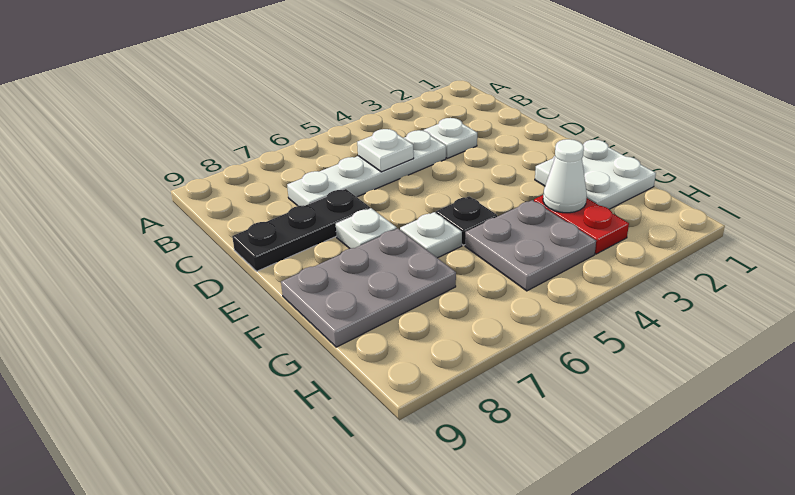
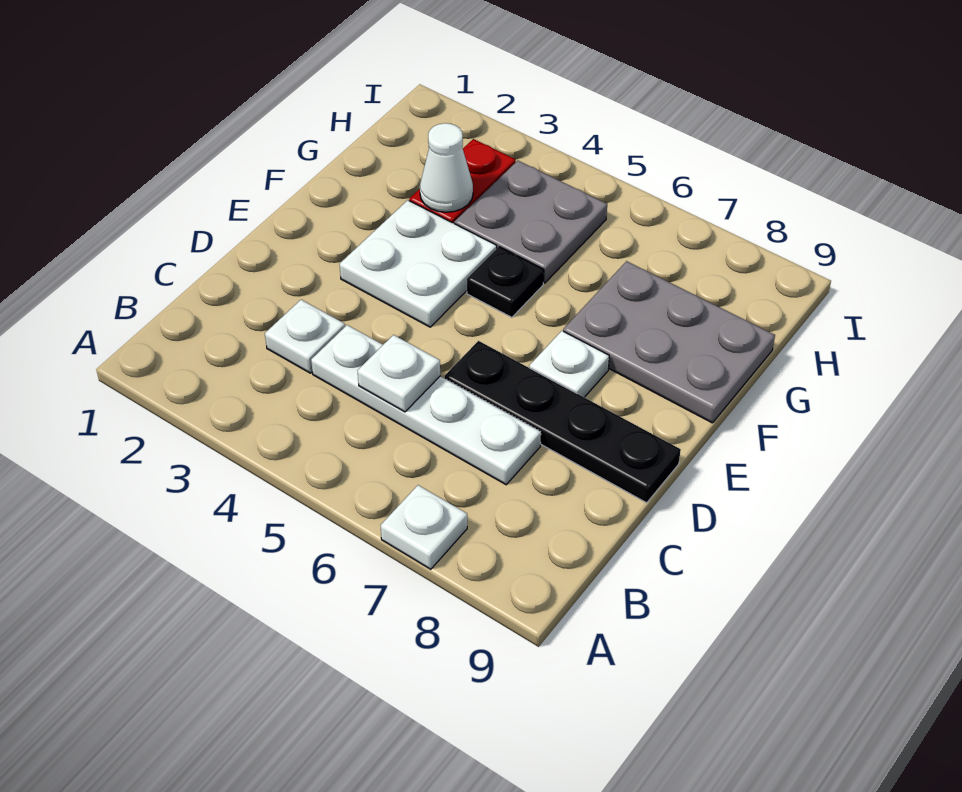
black 1x3 plate [232,189,370,271] -> black 1x4 plate [444,341,681,503]
white 2x2 plate [535,140,656,209] -> white 2x2 plate moved to [340,200,497,327]
white 1x1 plate [400,212,462,258] -> white 1x1 plate moved to [381,485,467,569]

